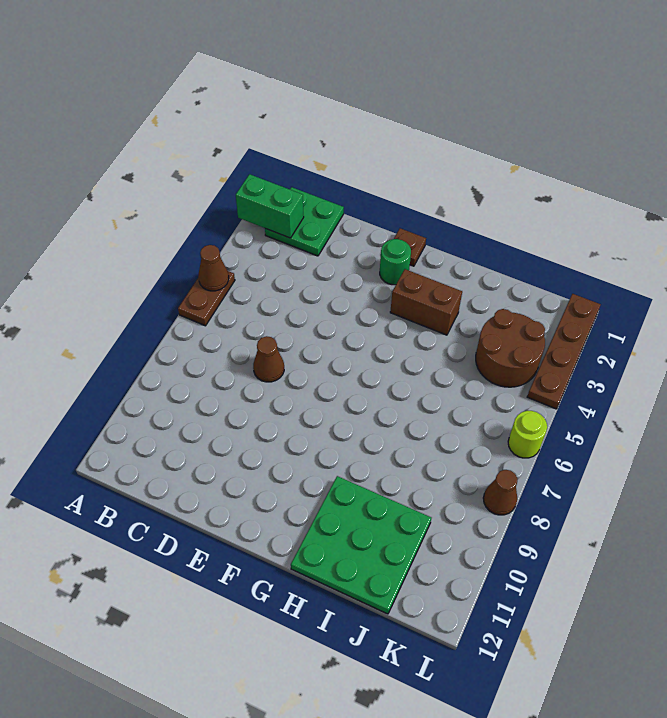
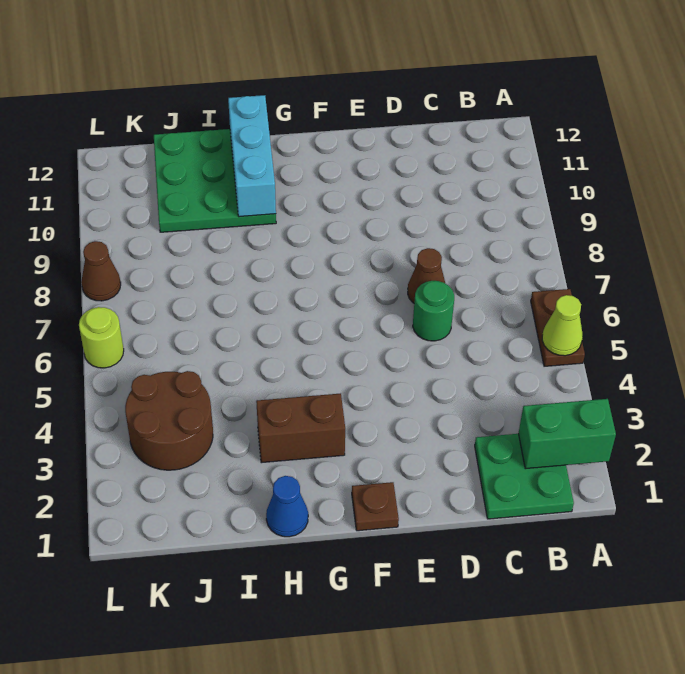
brown 1x1 cone [198,245,229,291] -> lime 1x1 cone [542,295,583,356]
green 1x1 round brick [380,239,411,285] -> green 1x1 round brick moved to [413,281,454,341]
none -> blue 1x1 cone [266,476,308,537]
none -> cyan 1x3 brick [228,95,276,217]
brown 1x4 plate [527,294,601,409] -> none

